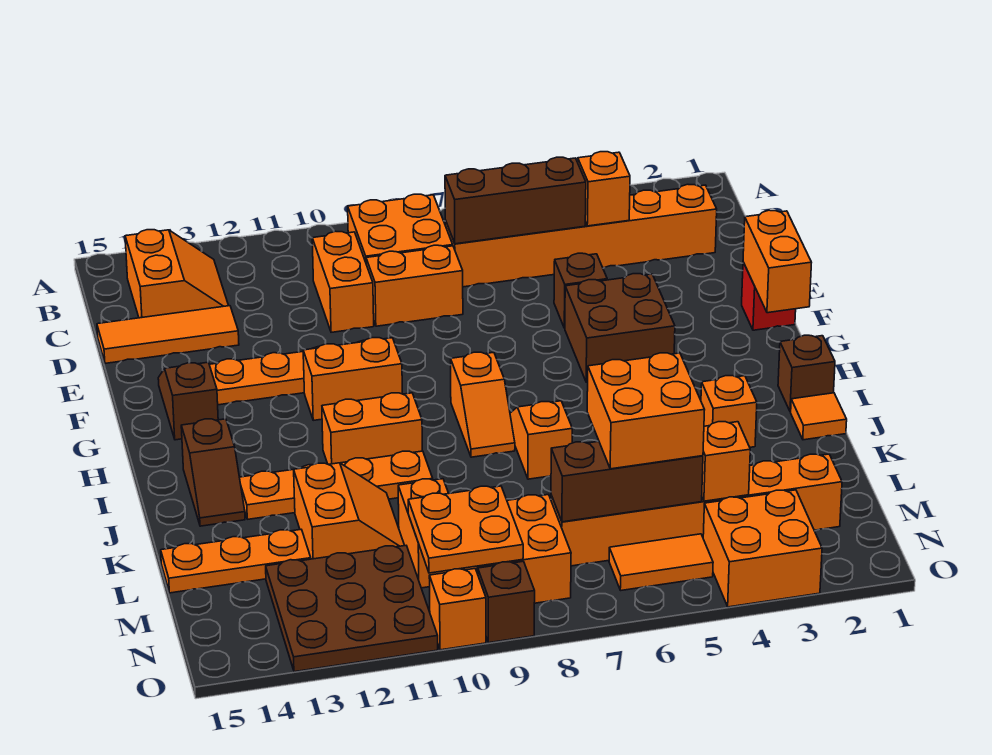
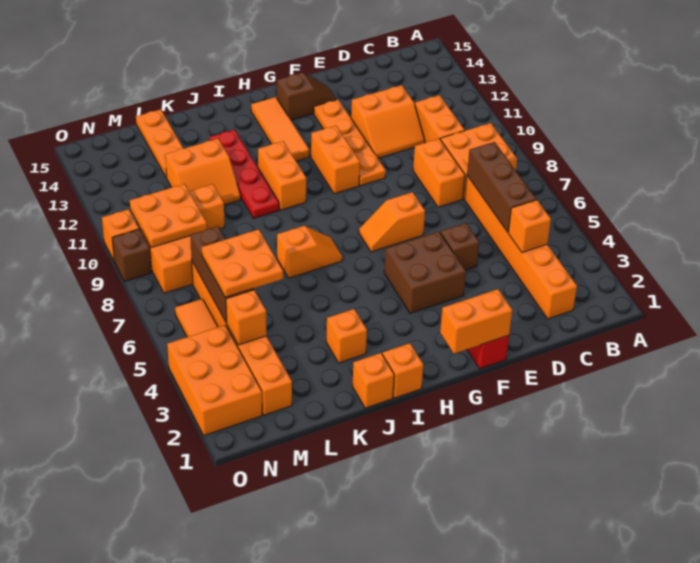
orange 2x2 slope [125,230,229,318] -> orange 2x2 slope moved to [351,85,425,158]
orange 1x2 brick [312,231,374,332] -> orange 1x2 brick turned to [415,95,465,143]
orange 1x3 tile [97,306,239,363] -> orange 1x3 tile moved to [251,97,309,161]
orange 1x2 slope [451,352,515,457] -> orange 1x2 slope moved to [359,192,425,252]
brown 1x1 brick [778,335,835,412] -> orange 1x1 brick [382,343,423,398]
brown 1x2 slope [181,419,245,526] -> none
orange 1x1 tile [791,393,847,440] -> orange 1x1 brick [352,353,394,408]
orange 1x4 plate [239,451,433,519] -> red 1x4 plate [210,130,279,218]
orange 2x2 brick [587,353,705,469] -> orange 2x2 plate [202,229,283,297]
brown 3x3 plate [266,546,438,672] -> none
orange 2x2 brick [703,490,822,607] -> orange 2x3 brick [167,325,262,435]

